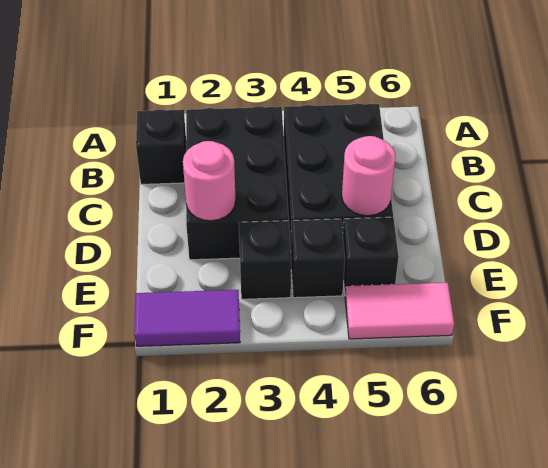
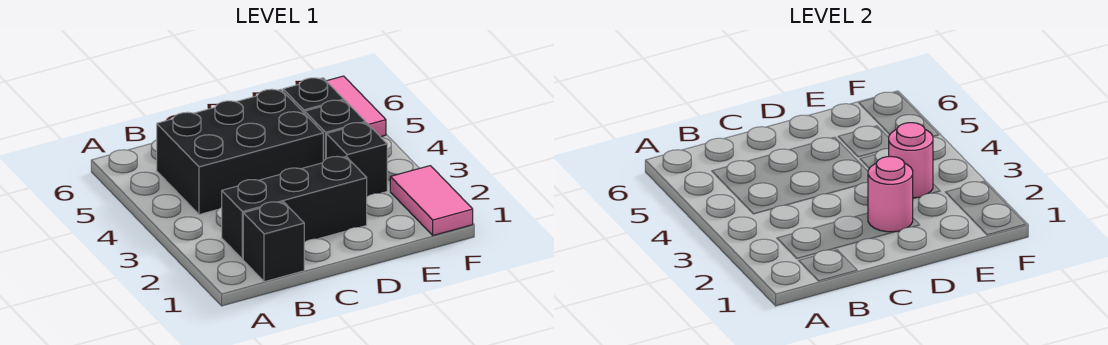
black 2x3 brick [186,106,289,260] -> black 1x3 brick [222,157,367,259]
pink 1x1 round brick [342,136,395,216] -> pink 1x1 round brick moved to [888,123,933,198]
purple 1x2 tile [134,290,240,346] -> pink 1x2 tile [390,166,473,235]

